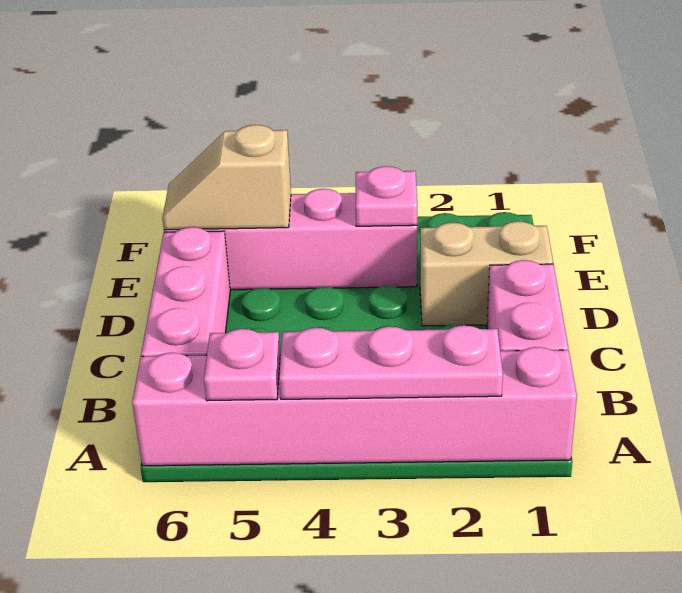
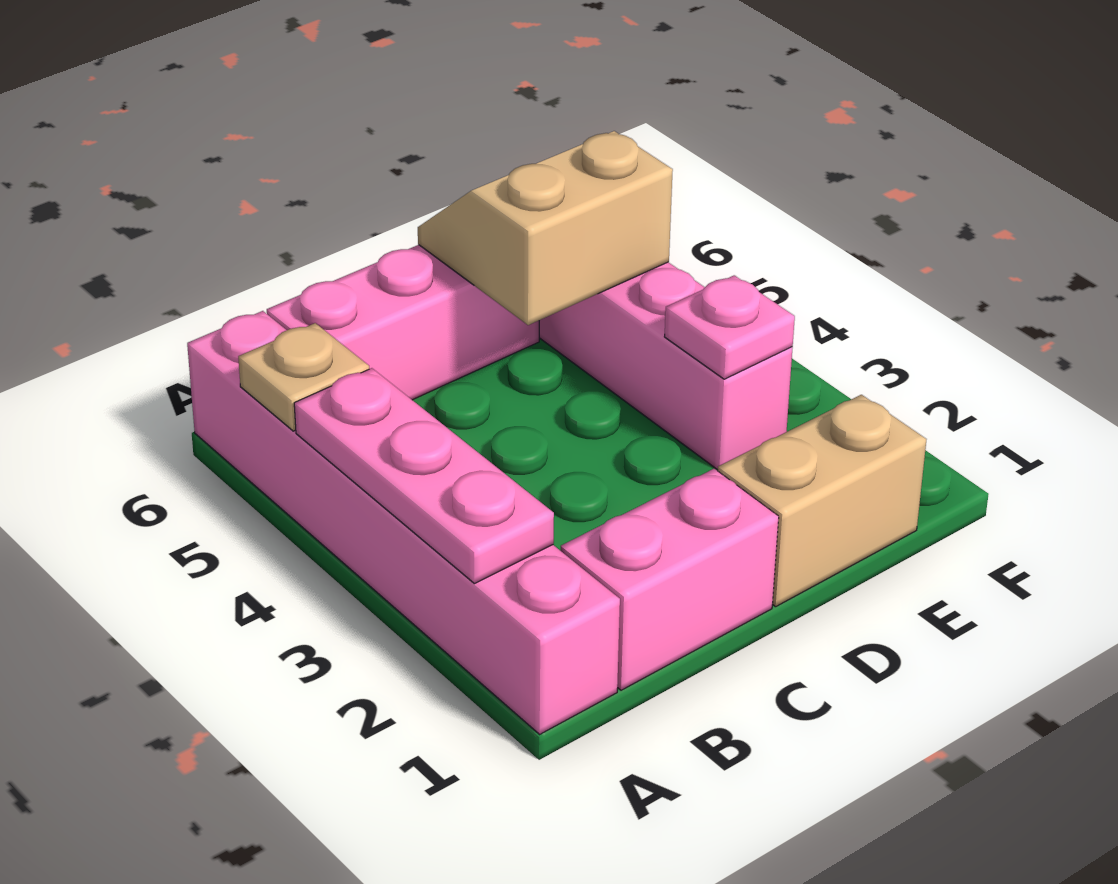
pink 1x1 plate [204,329,280,401] -> tan 1x1 plate [238,323,369,431]
tan 1x2 brick [420,221,553,326] -> tan 1x2 brick turned to [718,395,927,607]
tan 1x2 slope [162,125,291,230] -> tan 2x2 slope [418,131,673,325]

